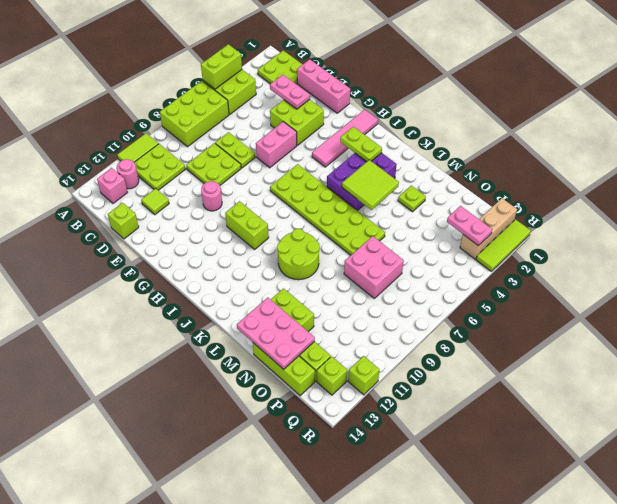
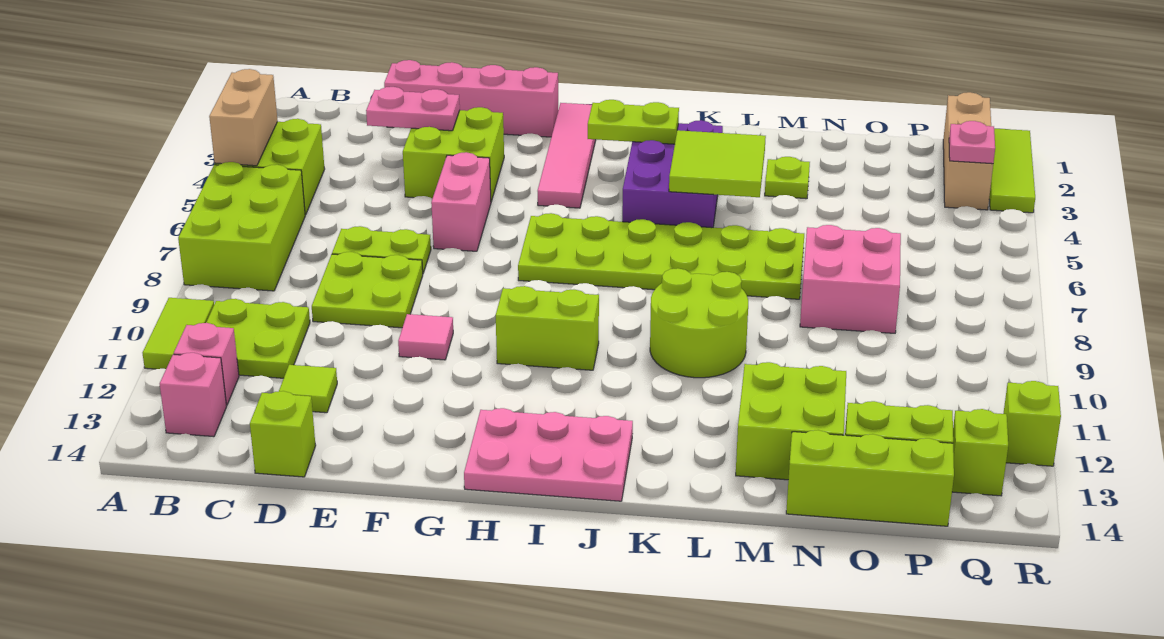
lime 1x2 brick [201,44,242,89] -> tan 1x2 brick [209,69,278,166]
lime 2x2 plate [258,50,303,84] -> none
pink 1x1 round brick [117,159,139,189] -> pink 1x1 brick [174,323,239,405]
pink 1x3 brick [297,59,350,113] -> pink 1x4 brick [384,60,558,137]
pink 1x1 round brick [201,181,222,211] -> pink 1x1 tile [398,314,453,360]
pink 2x3 plate [237,297,315,369] -> pink 2x3 plate moved to [464,408,633,501]
pink 1x2 plate [447,206,492,246] -> pink 1x1 plate [949,121,995,164]

